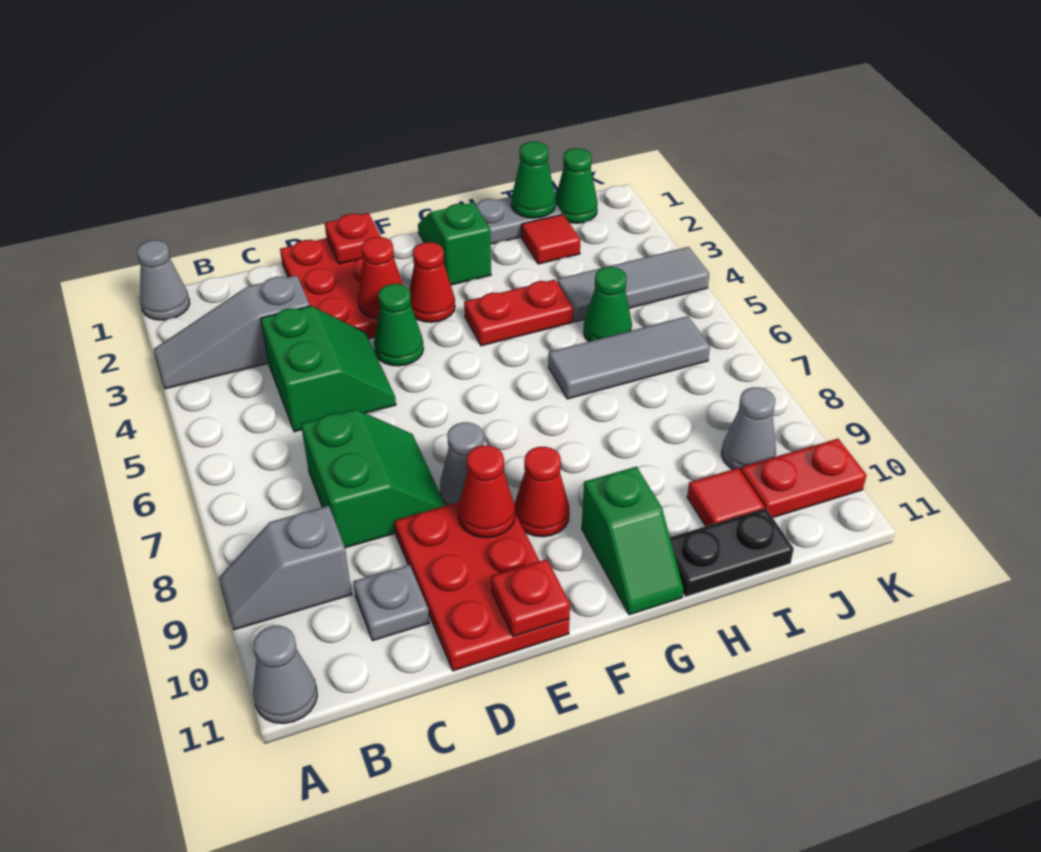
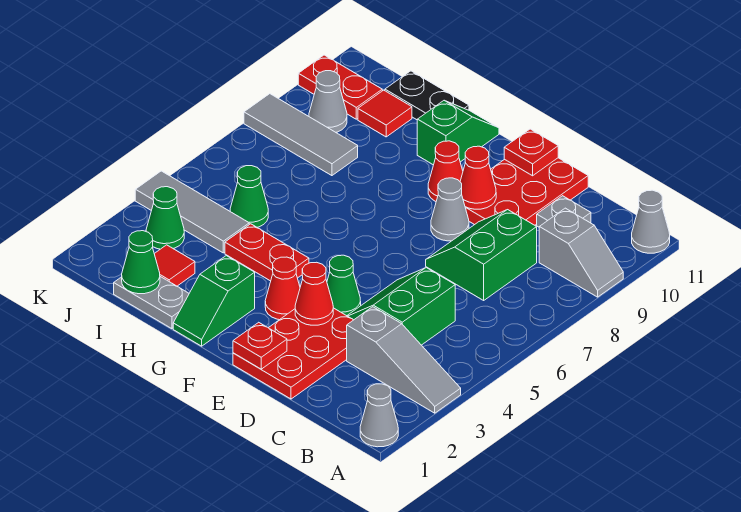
grey 1x3 tile [548,316,710,399] -> grey 1x3 tile moved to [244,94,358,176]
green 1x1 cone [556,148,598,223] -> green 1x1 cone moved to [146,187,184,249]

